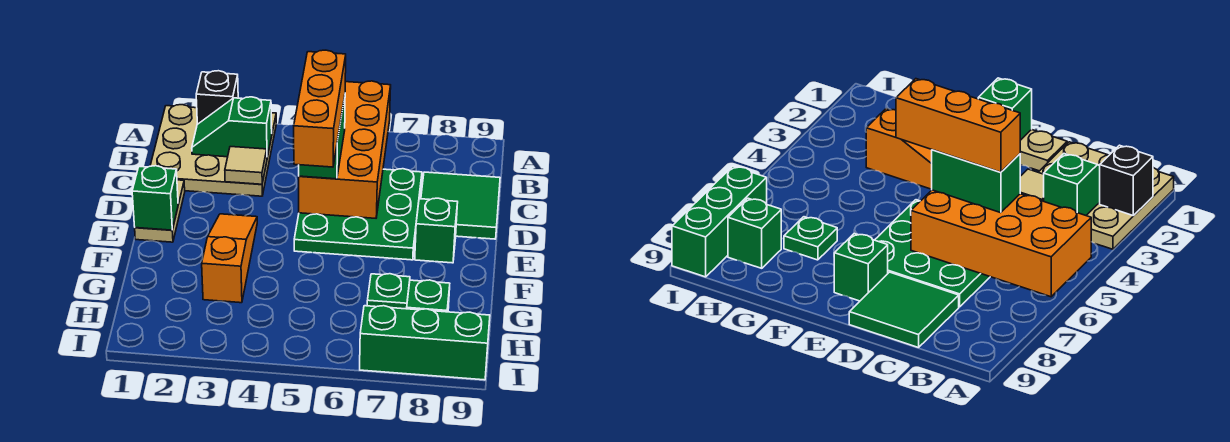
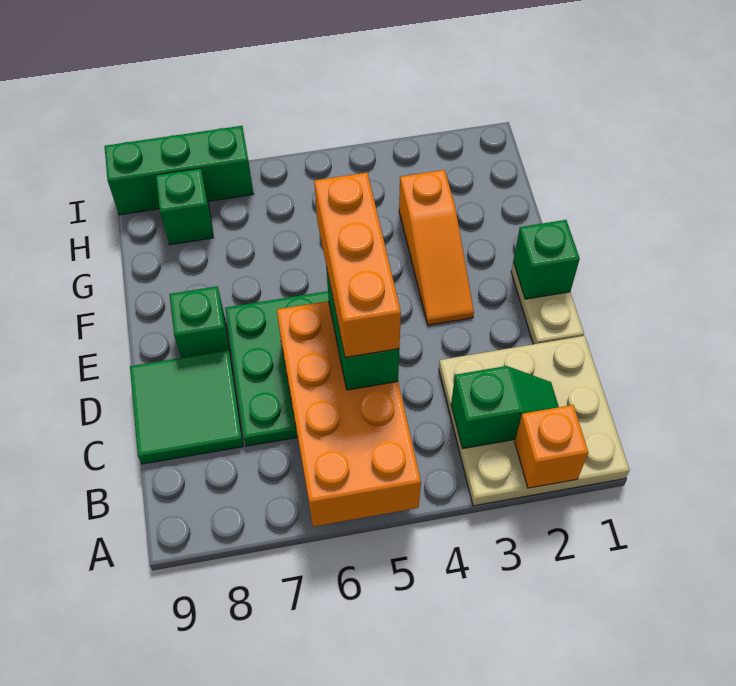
black 1x1 brick [196,71,238,124] -> orange 1x1 brick [515,405,588,488]
tan 1x1 tile [225,147,267,184] -> none
green 1x1 plate [367,274,410,309] -> none

